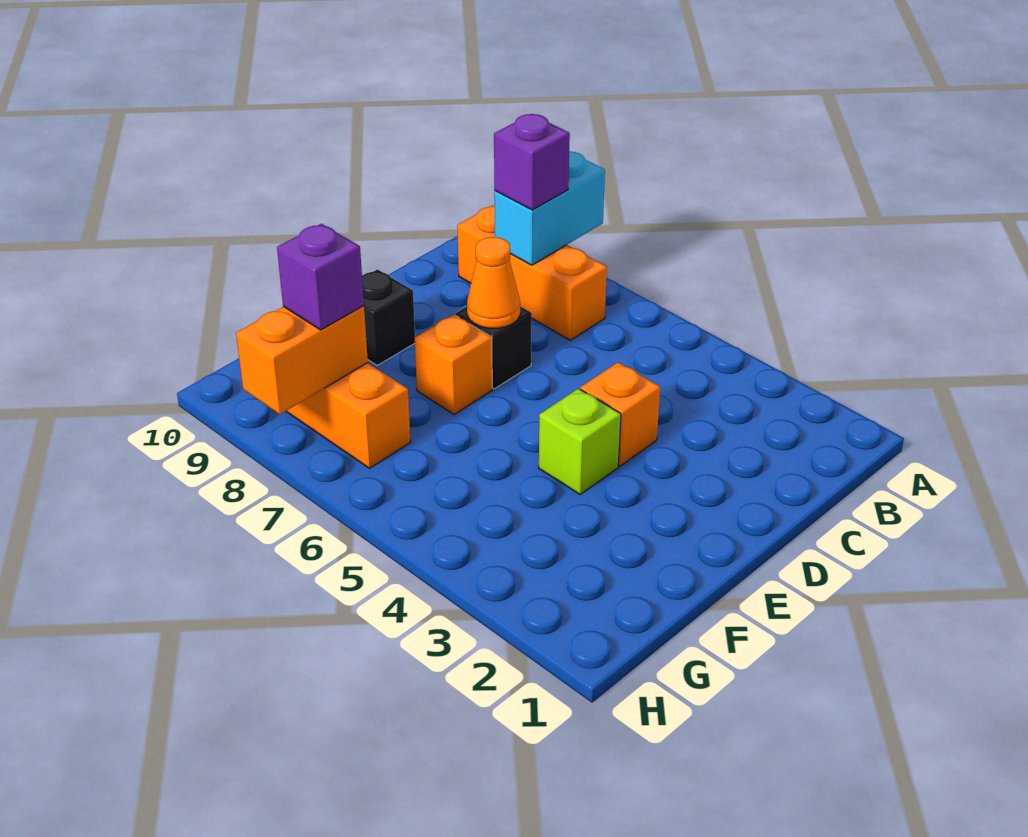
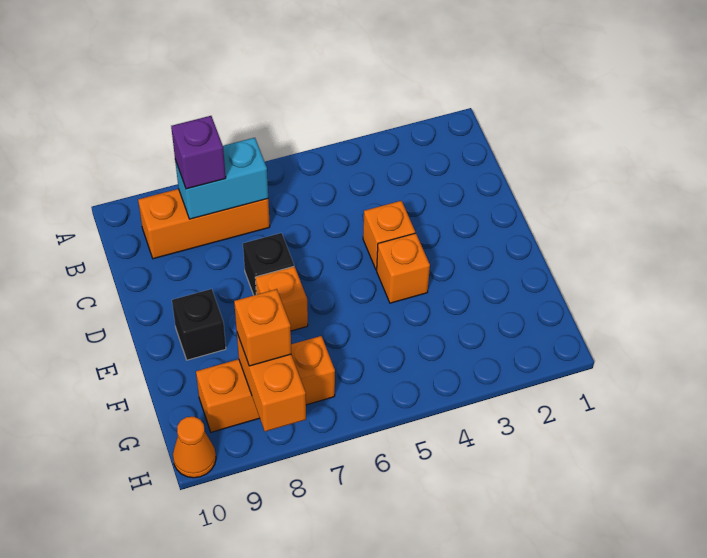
cyan 1x2 brick [494,151,605,265] -> cyan 1x2 brick turned to [175,138,268,219]
orange 1x1 cone [467,237,520,328] -> orange 1x1 cone moved to [173,417,216,478]
lime 1x1 brick [539,389,621,494] -> orange 1x1 brick [377,233,430,303]
purple 1x1 brick [277,224,364,330] -> orange 1x1 brick [234,289,291,366]

